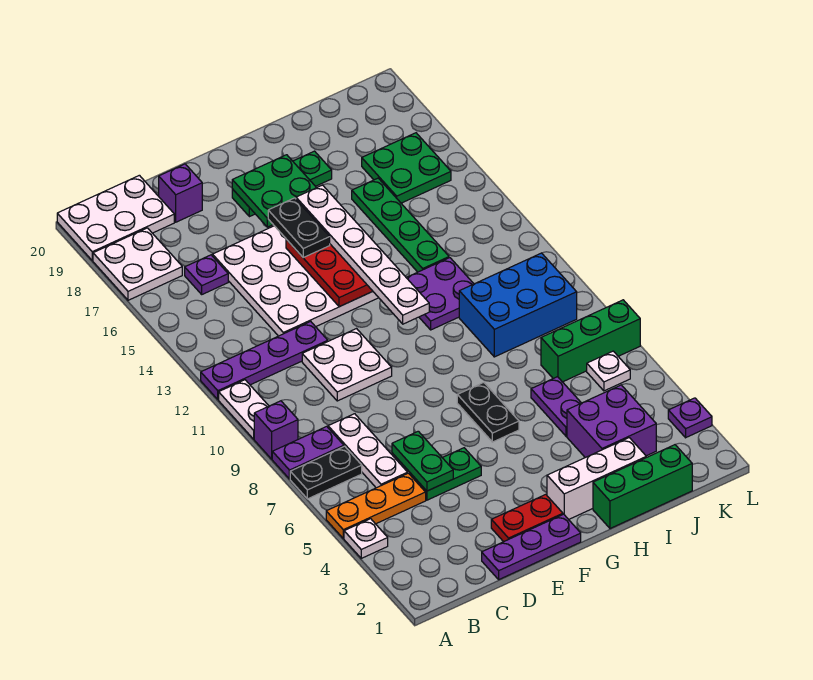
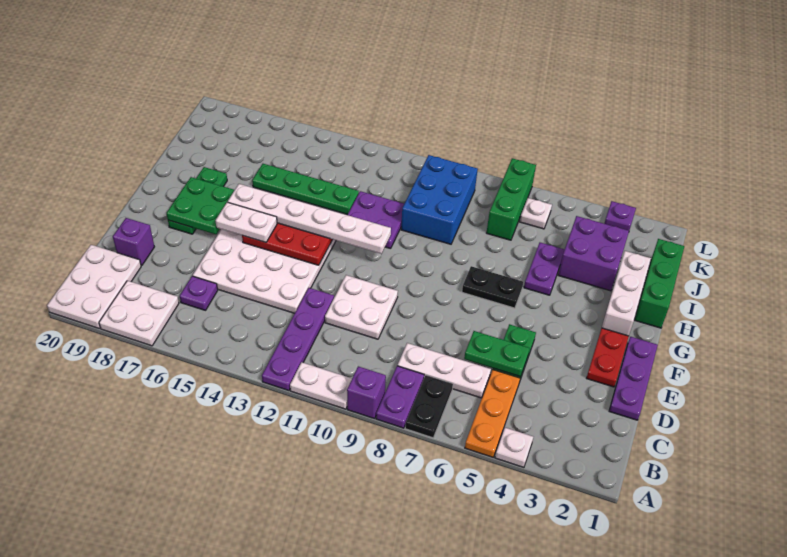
black 1x2 plate [268,198,330,257] -> white 1x2 plate [215,202,277,242]
purple 1x2 plate [531,377,581,436] -> purple 1x2 plate turned to [524,243,565,295]
green 2x2 plate [362,133,451,203] -> none

